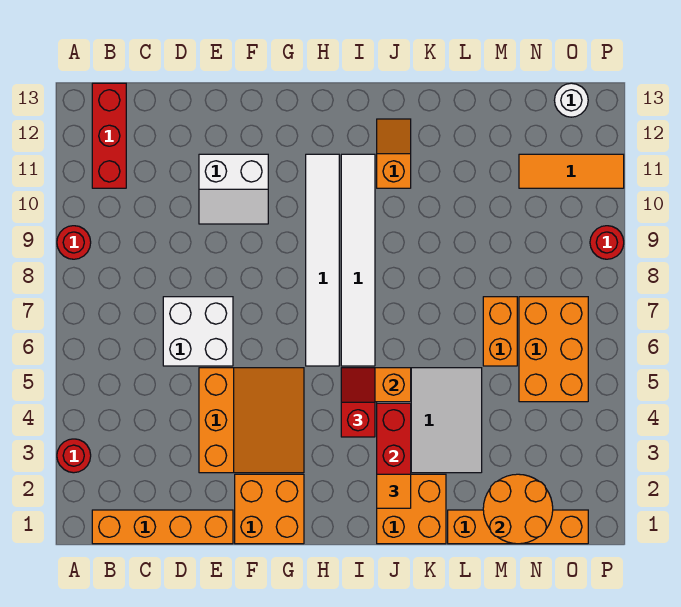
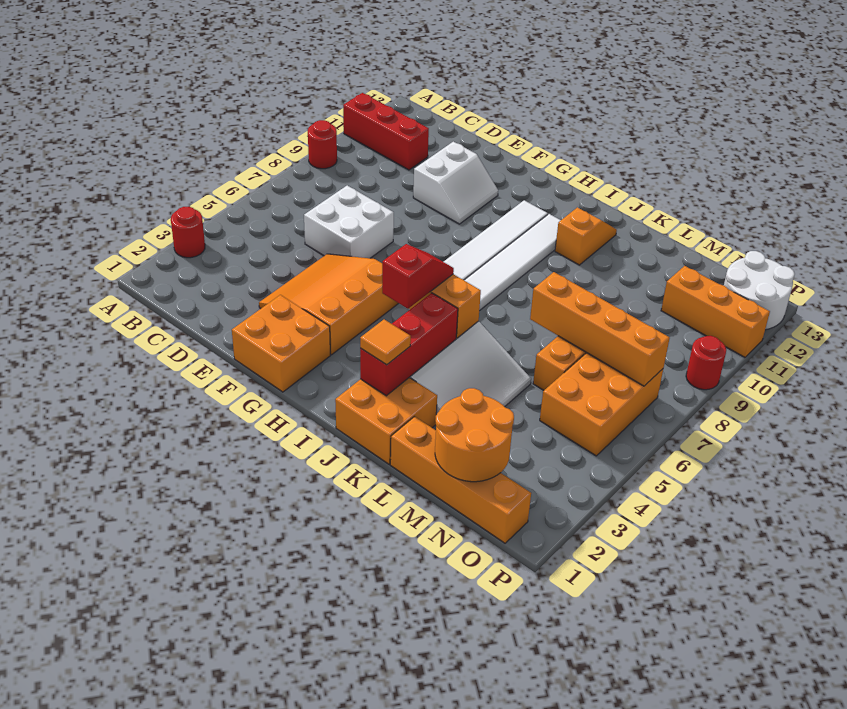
orange 1x4 brick [92,510,233,544] -> orange 1x4 brick moved to [530,272,670,386]
red 1x3 brick [92,83,126,188] -> red 1x3 brick turned to [343,93,429,170]
orange 3x3 slope [199,368,304,473] -> orange 3x3 slope turned to [259,254,399,355]
white 2x2 slope [199,154,268,224] -> white 2x2 slope turned to [413,142,498,224]
orange 1x3 tile [519,154,624,188] -> orange 1x3 brick [661,266,770,357]
white 1x1 round brick [554,83,588,117] -> white 2x2 round brick [724,251,795,330]

